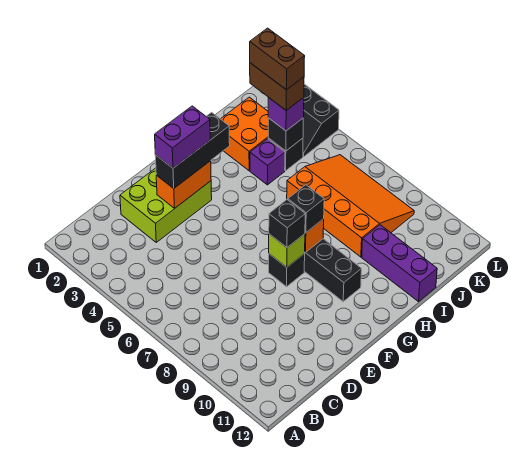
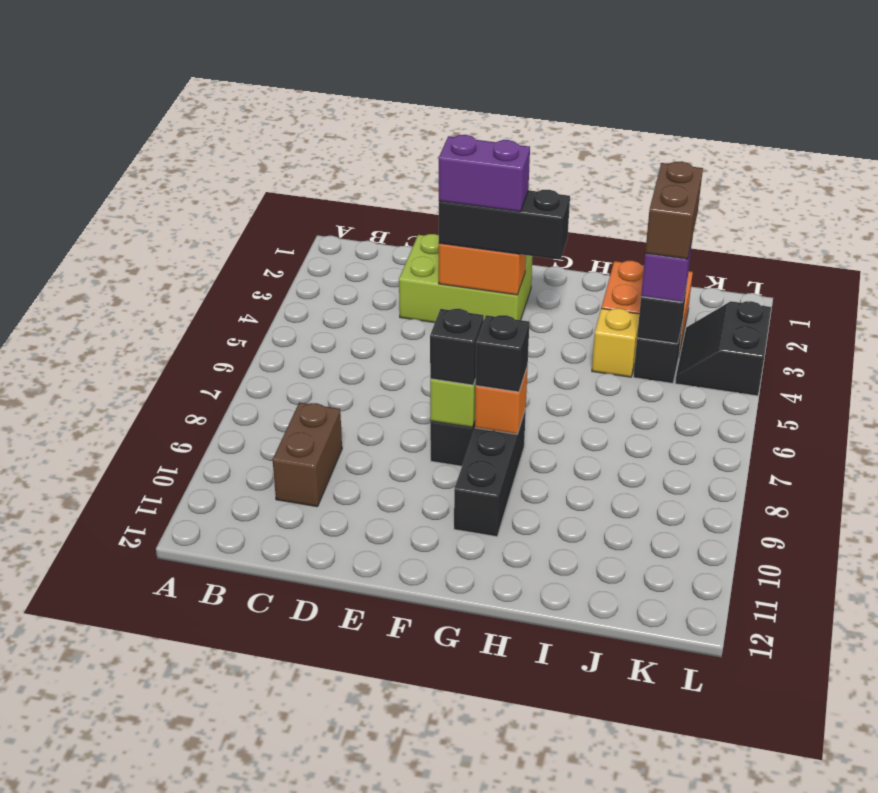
purple 1x1 brick [250,139,285,185] -> yellow 1x1 brick [592,308,639,377]
orange 3x4 slope [287,155,414,257] -> none
purple 1x3 brick [362,225,437,302] -> none
brown 1x2 brick [250,28,305,90] -> brown 1x2 brick moved to [273,402,342,507]

